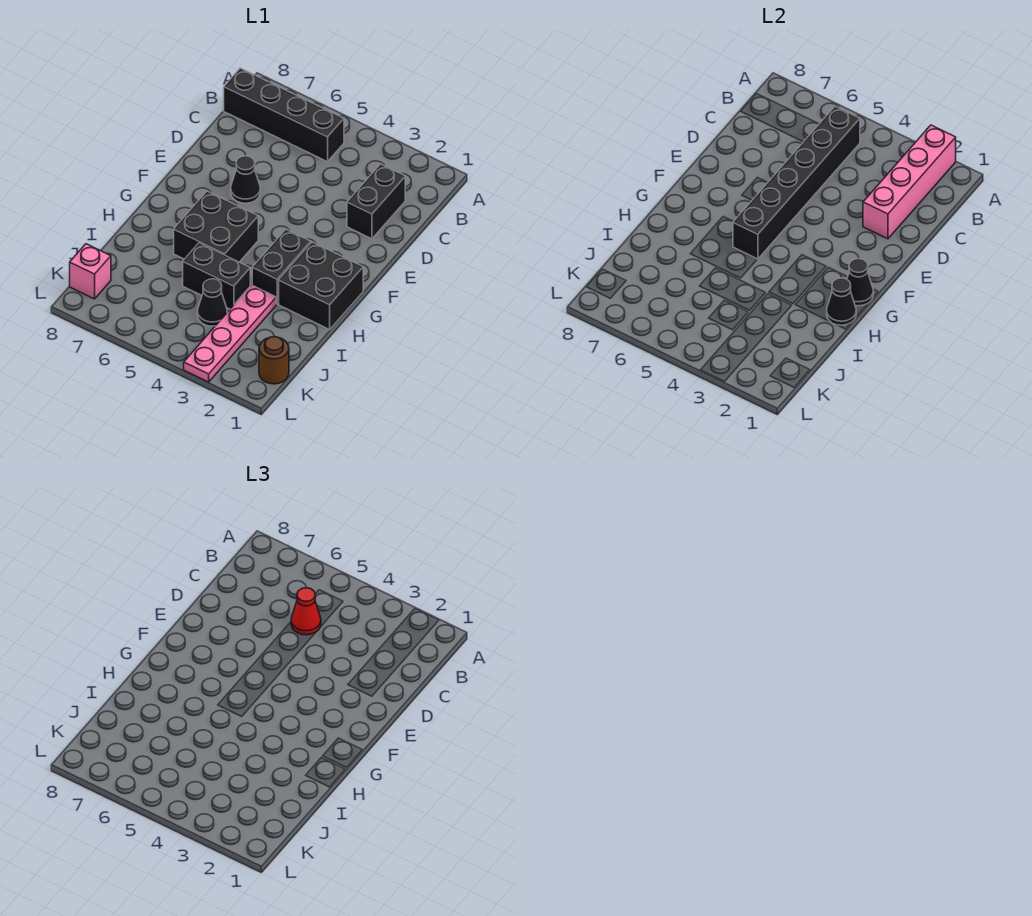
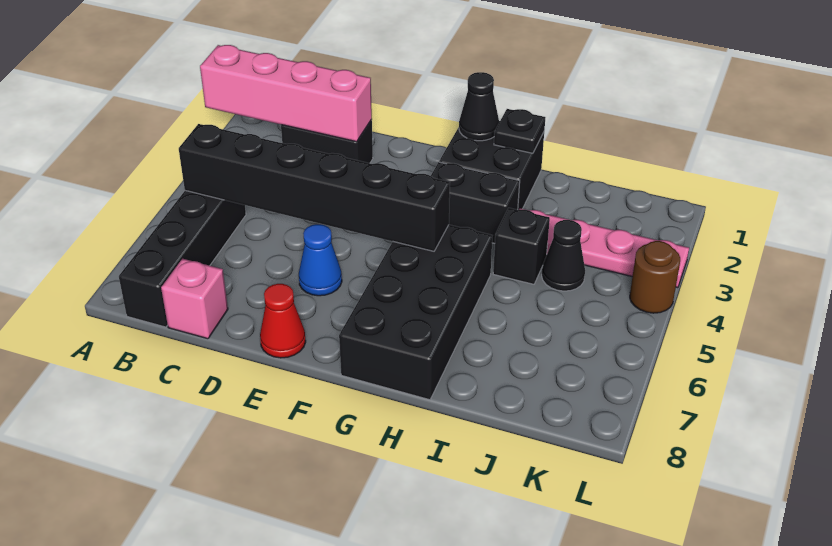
red 1x1 cone [291,588,321,635] -> red 1x1 cone moved to [260,284,306,358]
black 1x1 cone [231,156,260,203] -> blue 1x1 cone [299,224,342,296]
black 2x2 brick [174,191,258,262] -> black 2x4 brick [339,225,492,400]
black 1x1 cone [827,278,856,325] -> black 1x1 plate [494,109,545,153]
black 1x2 brick [183,243,250,309] -> black 1x1 brick [493,208,550,284]
brown 1x1 round brick [259,337,289,384] -> brown 1x1 round brick moved to [630,241,680,313]
pink 1x1 brick [70,244,111,299] -> pink 1x1 brick moved to [161,259,228,339]

